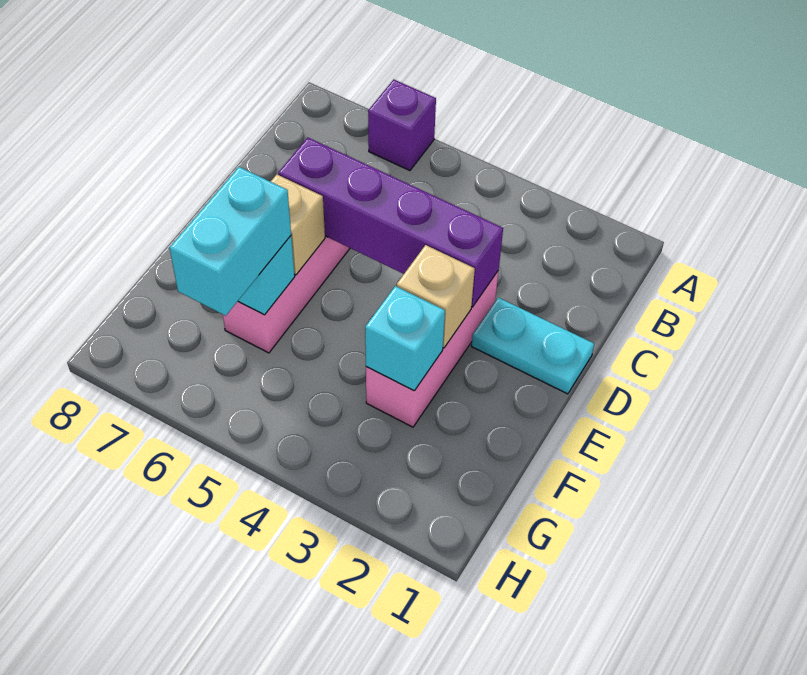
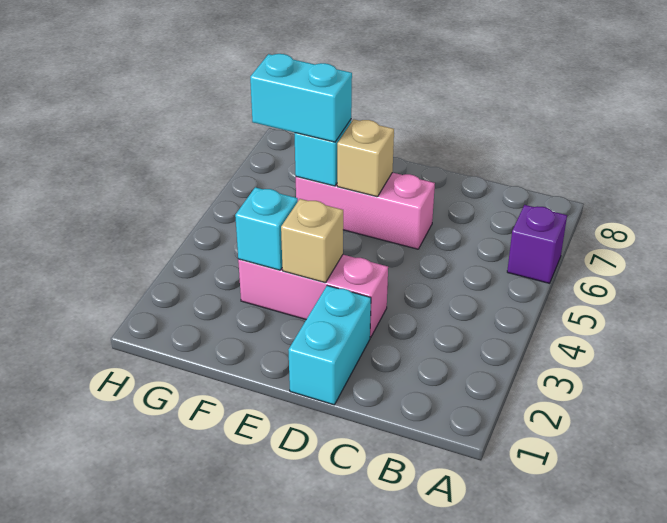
cyan 1x2 plate [471,298,594,394] -> cyan 1x2 brick [288,286,371,405]
purple 1x4 brick [278,138,503,307] -> none

